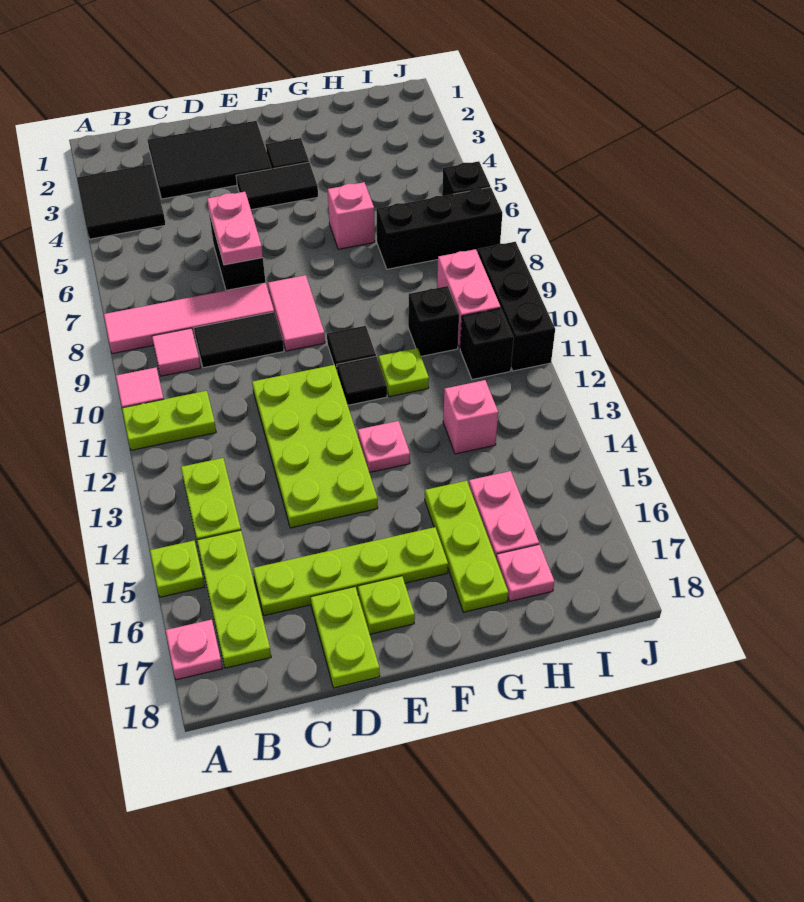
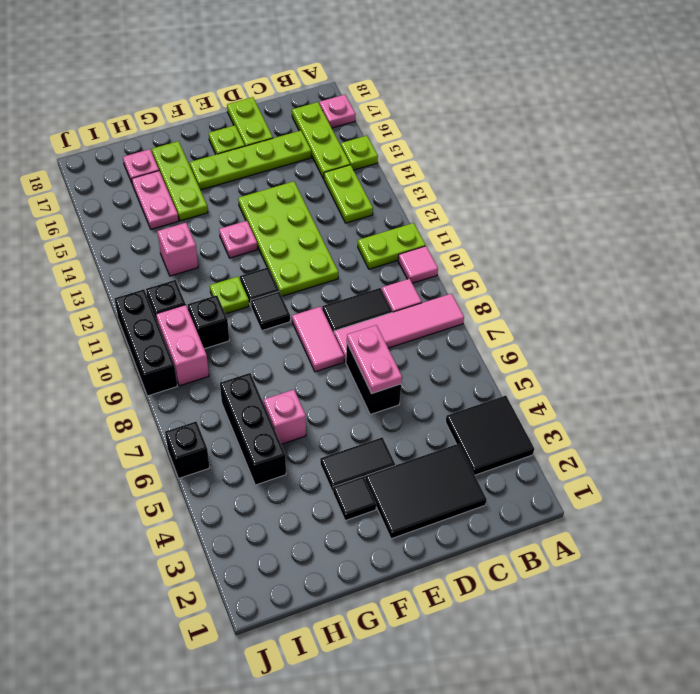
black 1x3 brick [376,187,502,269] -> black 1x3 brick turned to [220,373,286,485]

